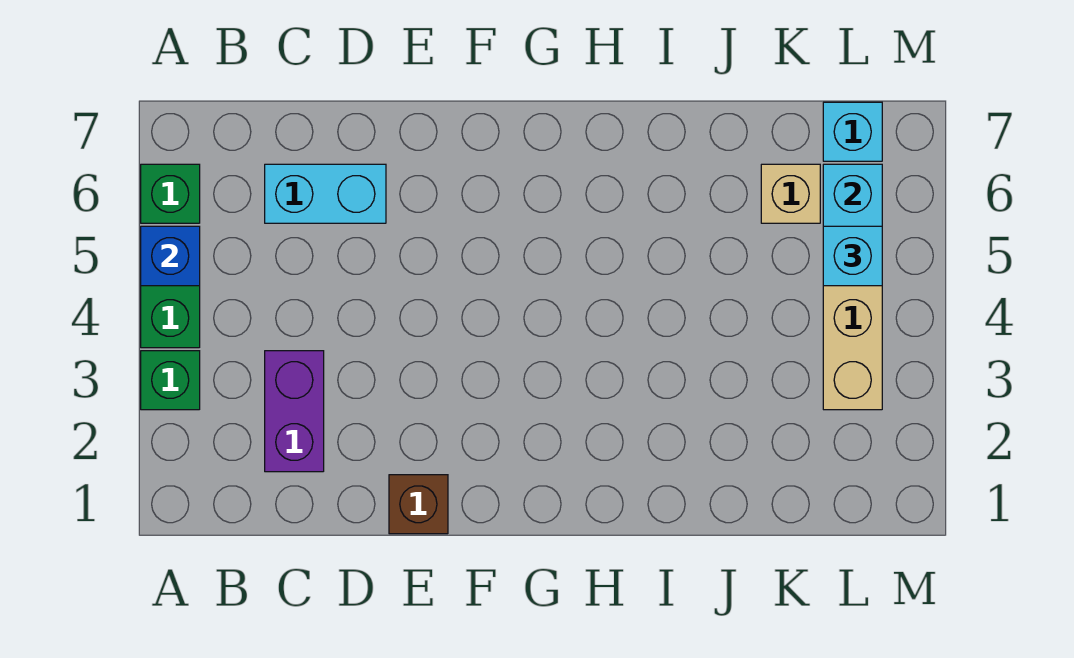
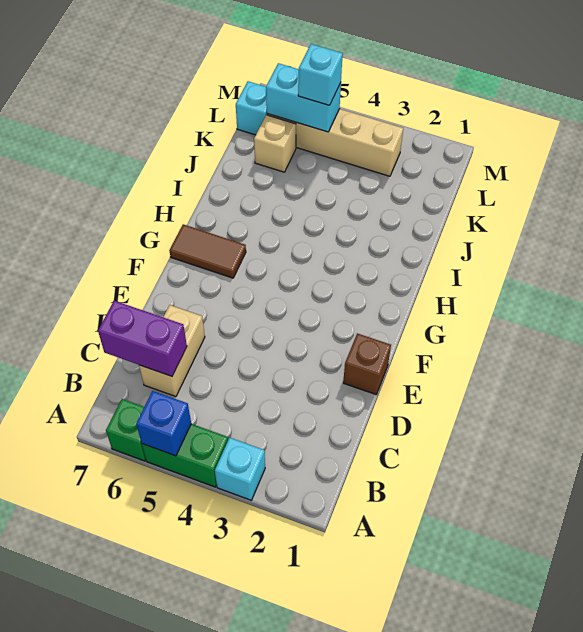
green 1x1 brick [141,351,200,410] -> cyan 1x1 brick [215,438,265,500]
purple 1x2 brick [265,351,324,472] -> purple 1x2 brick moved to [98,301,187,376]
cyan 1x2 brick [265,164,386,223] -> tan 1x2 brick [139,305,205,397]
none -> brown 1x2 tile [169,224,246,278]

